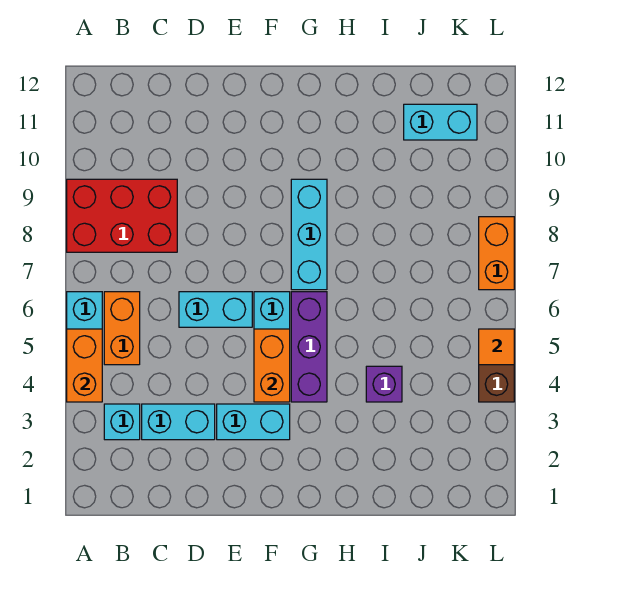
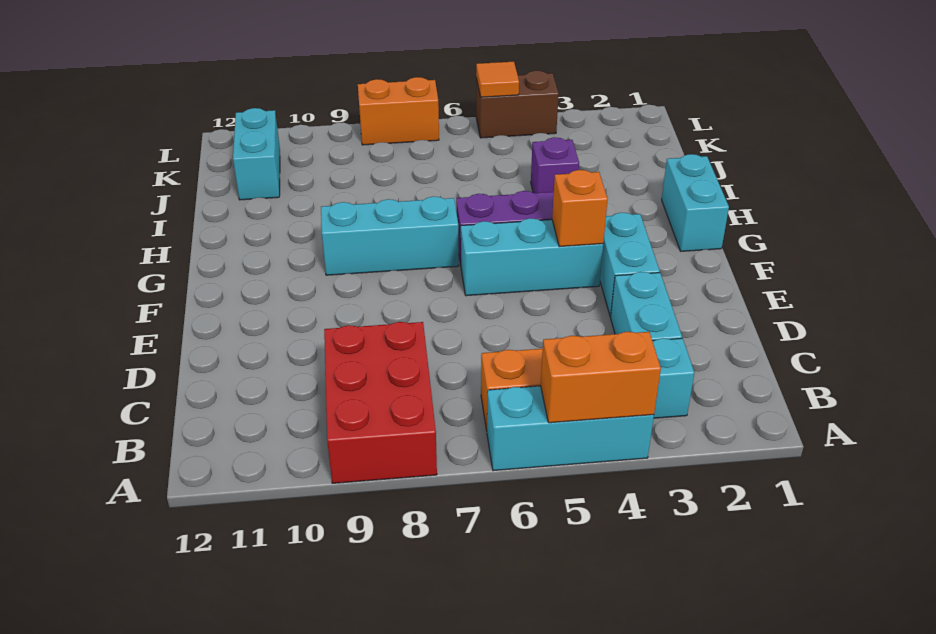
cyan 1x2 brick [179,292,252,327] -> cyan 1x2 brick moved to [662,154,729,251]
orange 1x2 brick [254,329,290,402] -> orange 1x1 brick [552,170,608,247]

